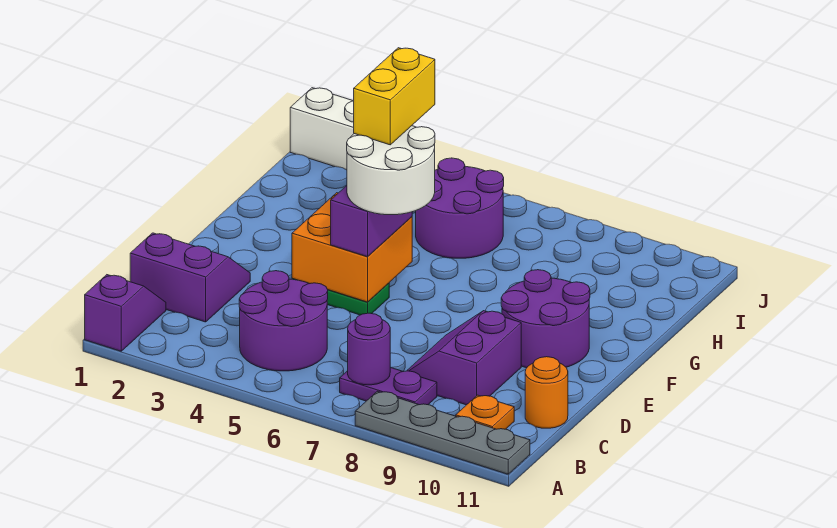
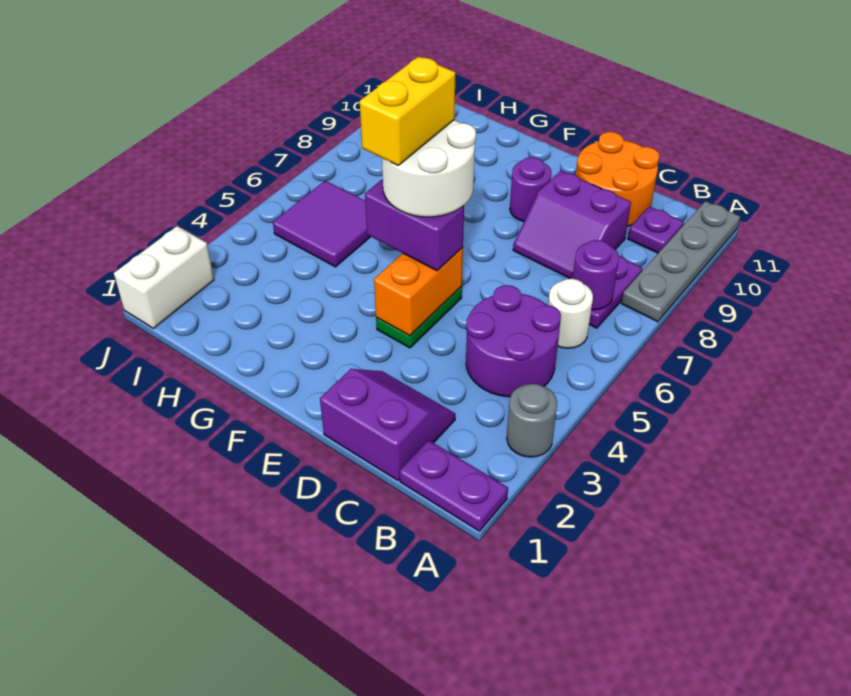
purple 1x2 slope [85,275,166,351] -> purple 1x2 plate [400,440,508,531]
none -> grey 1x1 round brick [507,384,557,457]
none -> white 1x1 round brick [548,279,593,348]
orange 1x1 plate [456,395,514,429] -> purple 1x1 plate [628,207,684,253]
purple 2x2 slope [130,233,250,322] -> purple 2x2 slope turned to [320,369,455,481]
orange 1x1 round brick [525,357,568,428] -> orange 2x2 round brick [576,132,659,226]
orange 2x2 brick [292,193,412,302] -> orange 1x2 brick [374,247,463,336]
purple 2x2 round brick [501,270,590,368] -> purple 1x1 round brick [510,157,552,222]
yellow 1x2 brick [354,48,435,145] -> yellow 1x2 brick turned to [360,56,455,166]
purple 2x2 round brick [416,158,504,258] -> purple 2x2 tile [273,181,371,267]

